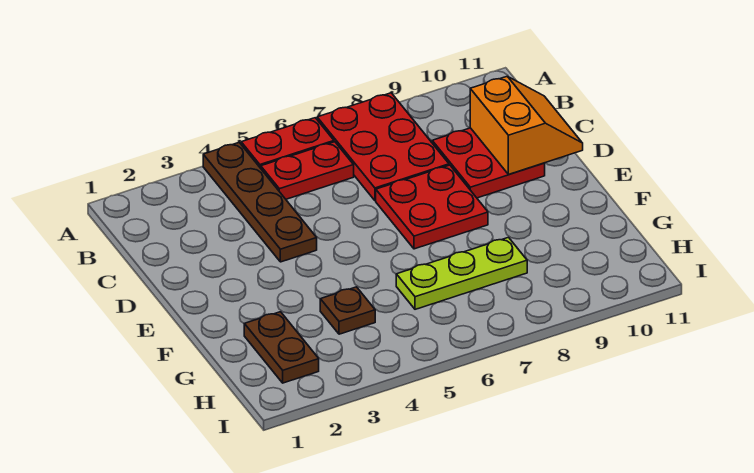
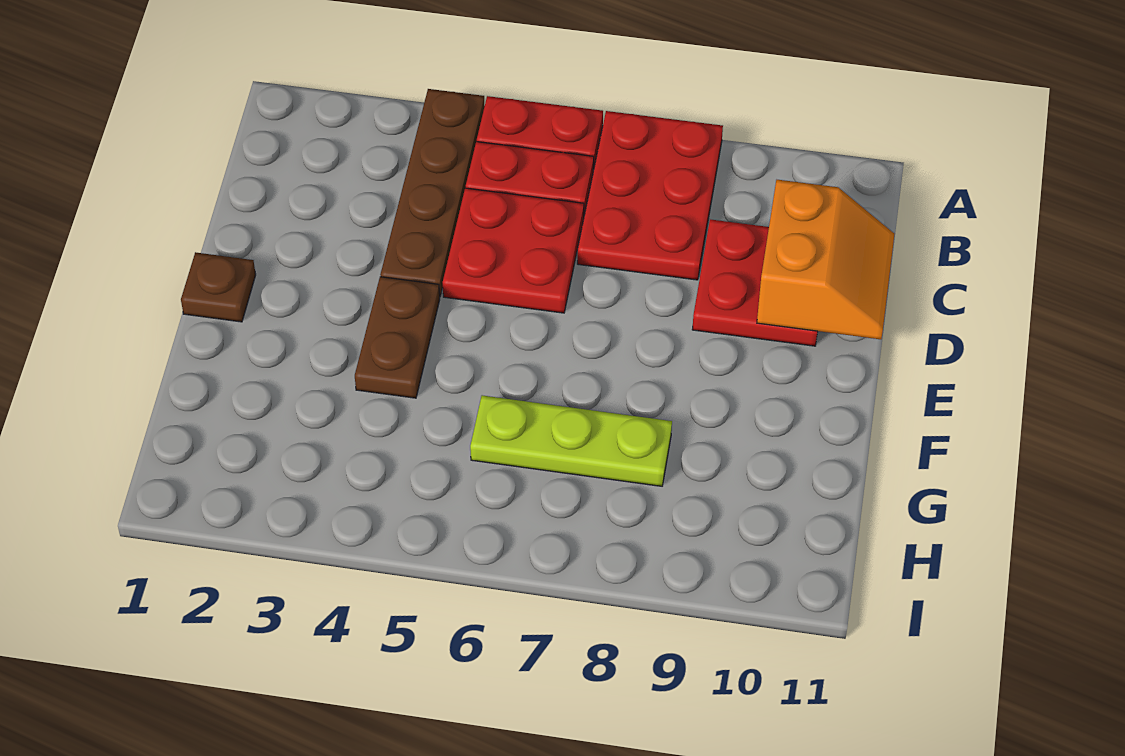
red 2x2 plate [376,165,488,249] -> red 2x2 plate moved to [443,188,584,313]
brown 1x2 plate [244,312,319,383] -> brown 1x2 plate moved to [355,277,440,398]
brown 1x1 plate [320,287,375,334] -> brown 1x1 plate moved to [181,252,256,322]

